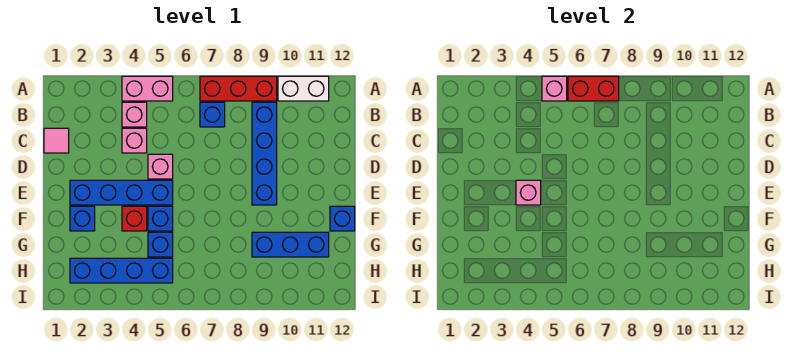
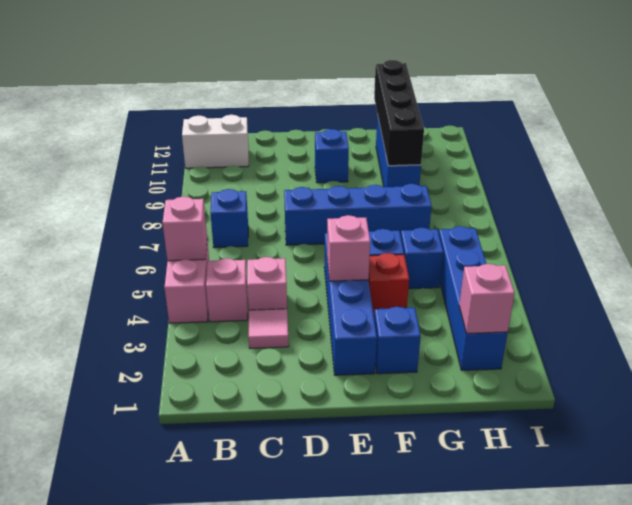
red 1x2 brick [568,76,619,101] -> none
red 1x3 brick [200,76,277,101] -> none
white 1x2 brick [278,76,329,101] -> white 1x2 brick turned to [182,115,249,168]
blue 1x4 brick [252,102,277,205] -> blue 1x4 brick moved to [284,184,432,245]
pink 1x1 tile [44,128,69,153] -> pink 1x1 tile moved to [249,309,289,348]
pink 1x1 brick [148,154,173,179] -> pink 1x1 brick moved to [459,264,515,334]
blue 1x1 brick [330,206,355,231] -> blue 1x1 brick moved to [315,129,349,183]
none -> black 1x4 brick [374,60,424,166]

